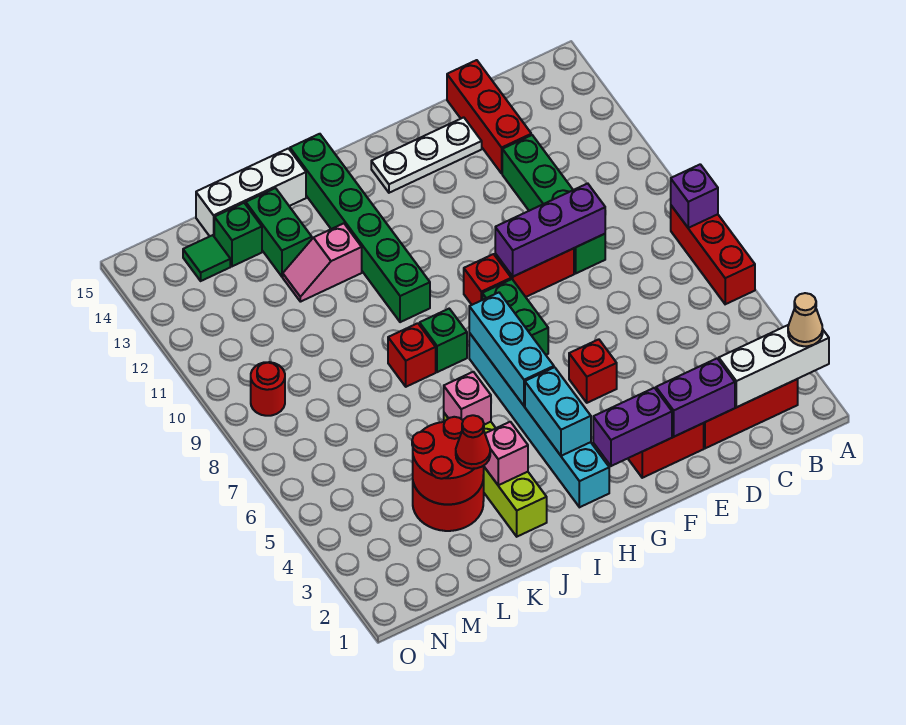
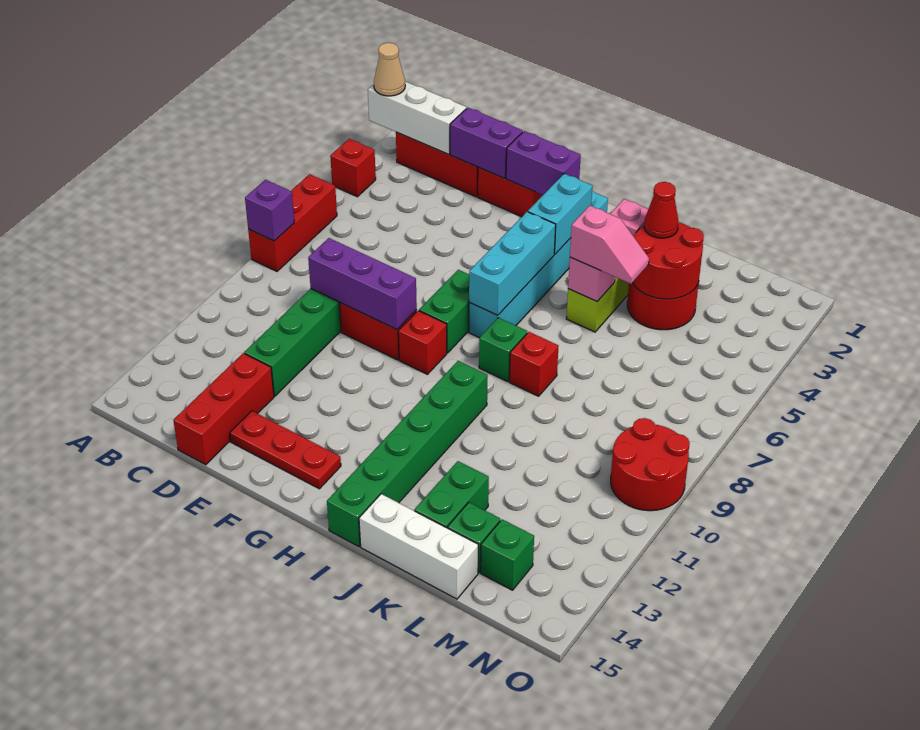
white 1x3 plate [371,117,482,193] -> red 1x3 plate [230,411,341,489]
red 1x1 brick [569,339,617,403] -> red 1x1 brick moved to [330,139,376,197]
pink 1x2 slope [283,223,362,302] -> pink 1x2 slope moved to [570,206,649,284]
green 1x1 tile [183,235,230,281] -> green 1x1 brick [481,519,534,590]
red 1x1 round brick [251,362,285,416] -> red 2x2 round brick [611,418,690,511]

